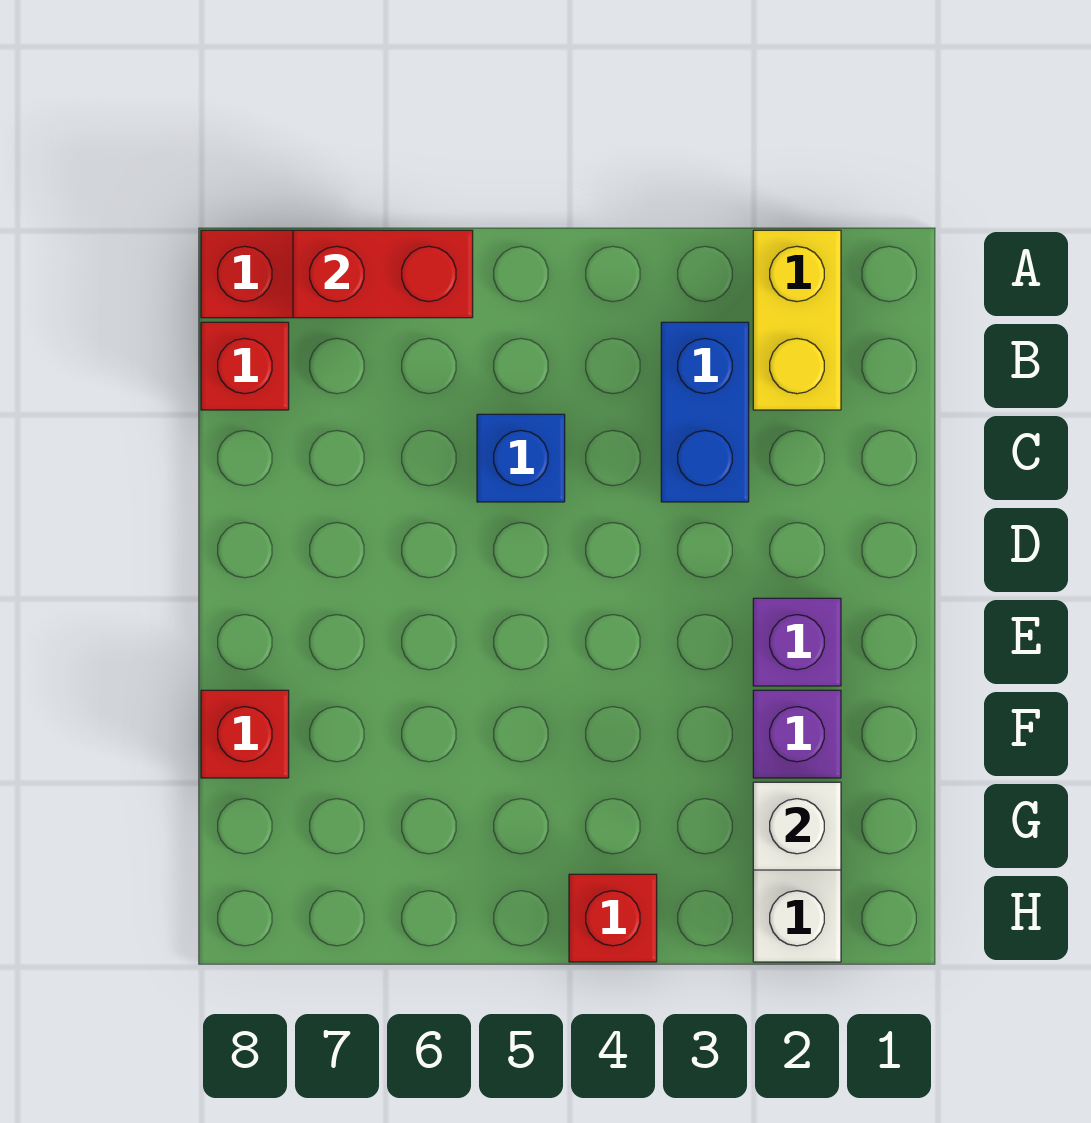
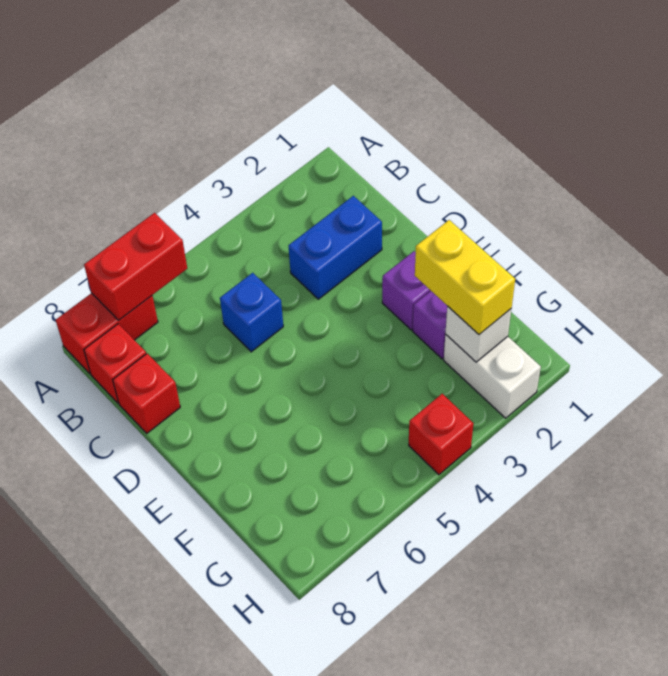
yellow 1x2 brick [753,230,841,410] -> yellow 1x2 brick moved to [415,220,515,334]
blue 1x2 brick [661,322,749,502] -> blue 1x2 brick turned to [289,196,382,299]
red 1x1 brick [201,690,289,778] -> red 1x1 brick moved to [113,354,180,433]

